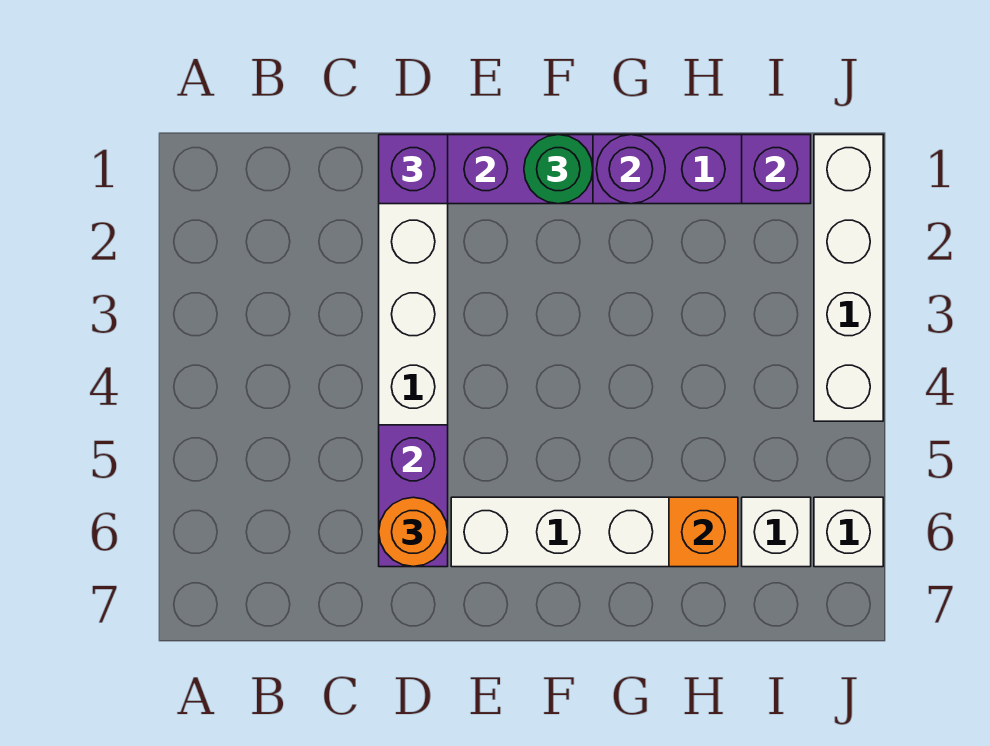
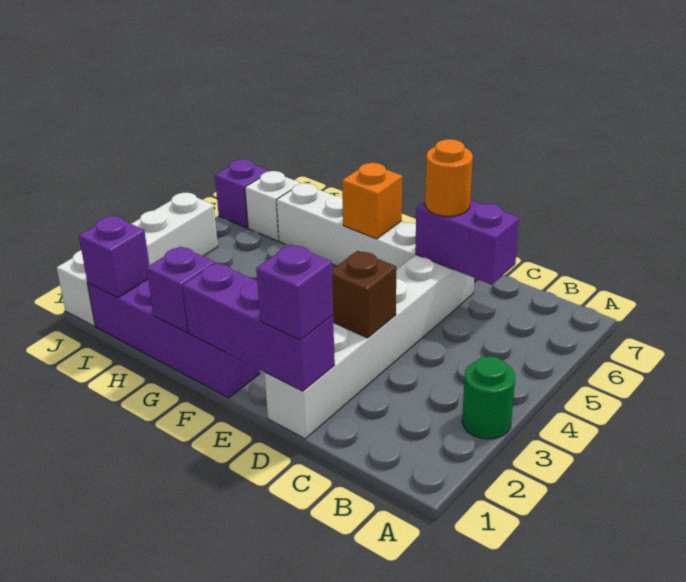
none -> brown 1x1 brick [332,251,396,338]
purple 1x2 brick [379,425,448,567] -> purple 1x2 brick turned to [415,200,519,285]
green 1x1 round brick [524,135,593,204] -> green 1x1 round brick moved to [462,356,515,439]
purple 1x1 round brick [596,135,665,204] -> purple 1x1 brick [147,246,215,332]
orange 1x1 brick [669,497,738,567] -> orange 1x1 brick moved to [342,163,402,239]
white 1x1 brick [814,497,883,567] -> purple 1x1 brick [215,159,269,228]

